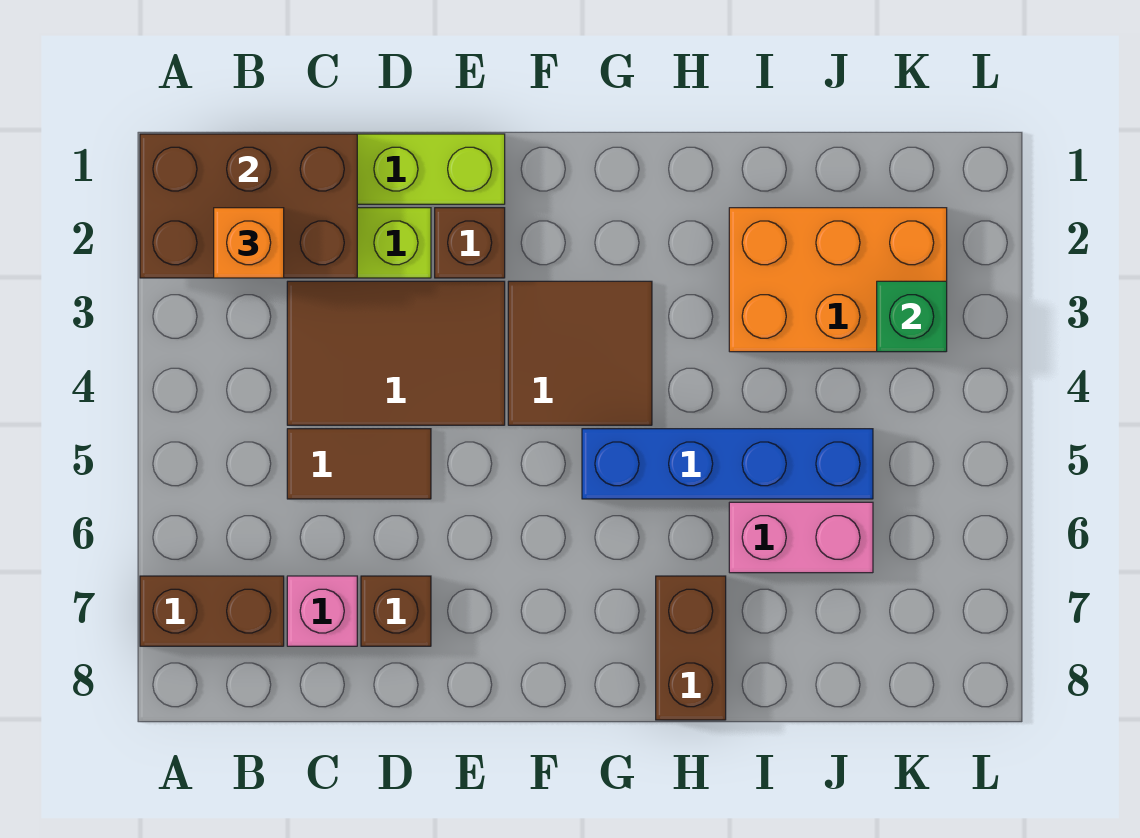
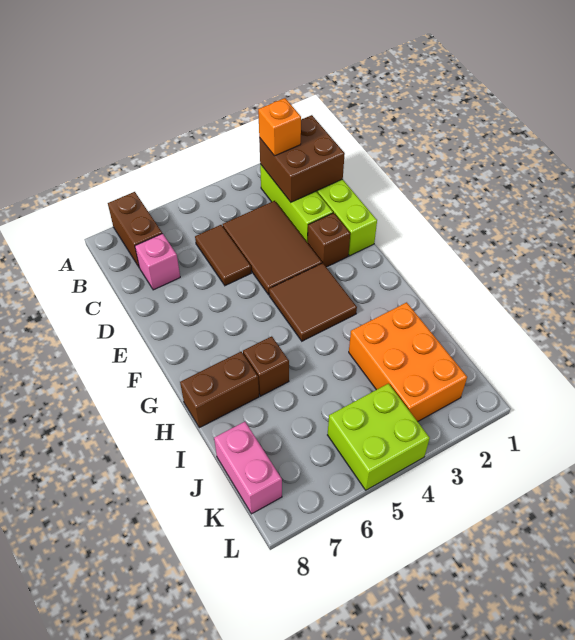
brown 2x3 brick [140,134,357,278] -> brown 2x2 brick [259,115,345,202]
brown 1x1 brick [361,576,431,646] -> brown 1x1 brick moved to [243,336,289,396]
blue 1x4 brick [582,429,873,499] -> none
pink 1x2 brick [729,502,873,573] -> pink 1x2 brick moved to [214,422,282,514]
green 1x1 brick [877,281,947,352] -> none
none -> lime 2x2 brick [328,384,430,490]

